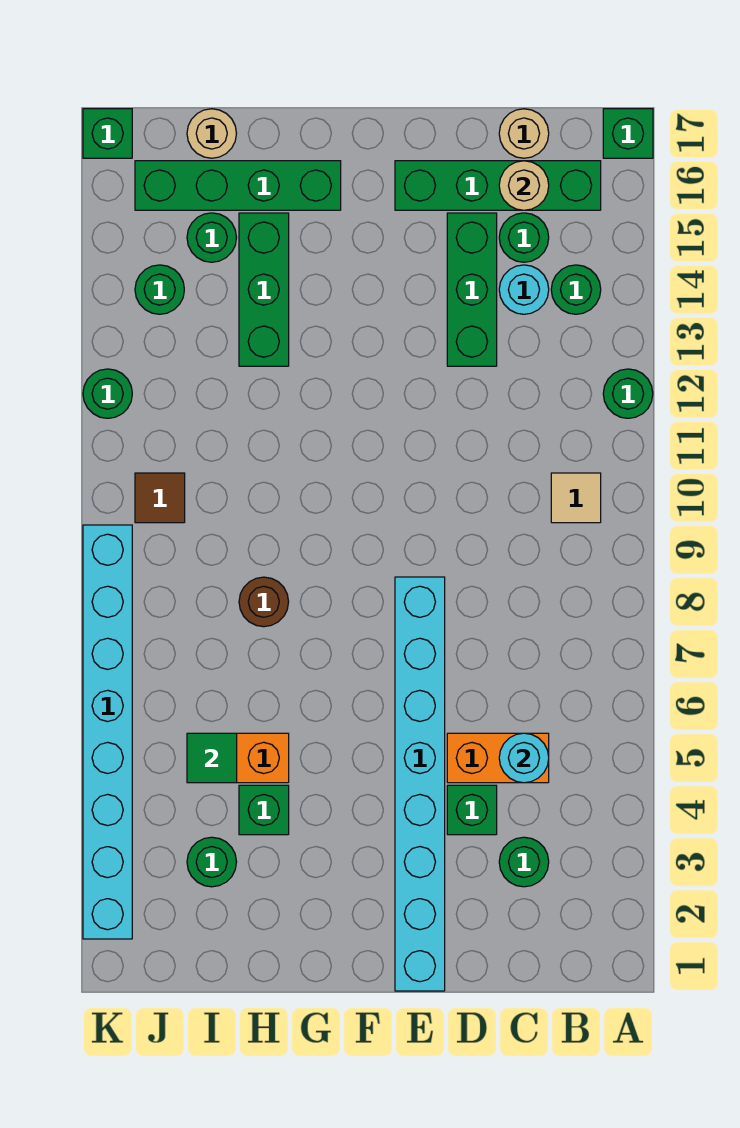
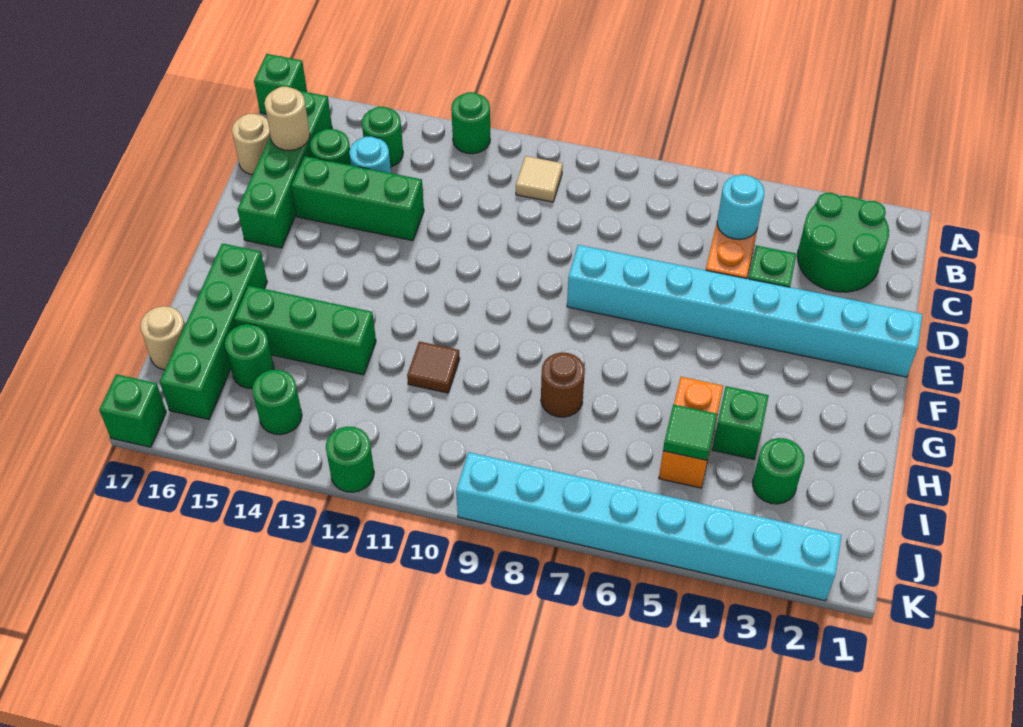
green 1x1 round brick [499,837,549,887] -> green 2x2 round brick [797,193,889,292]
brown 1x1 tile [135,473,185,523] -> brown 1x1 tile moved to [407,341,460,393]

